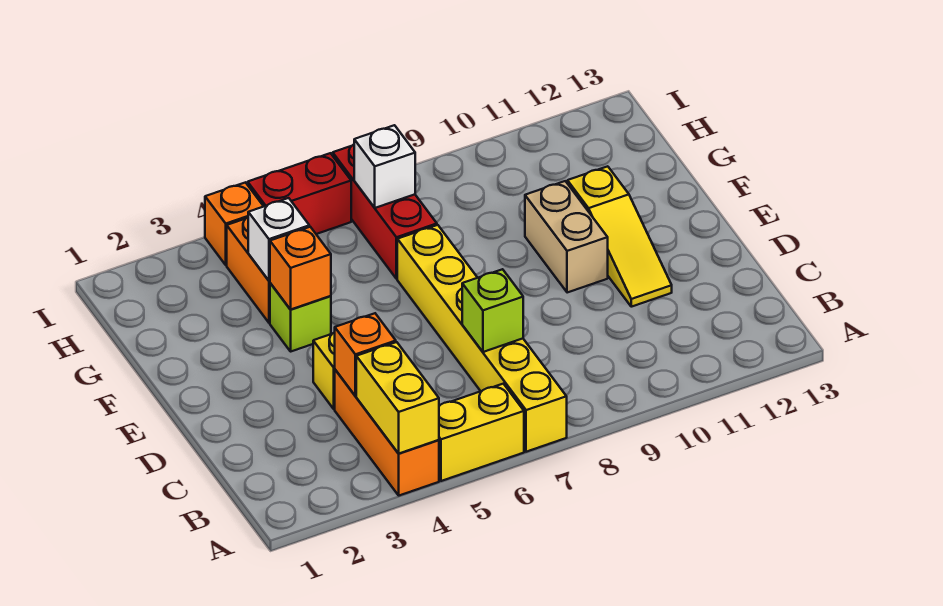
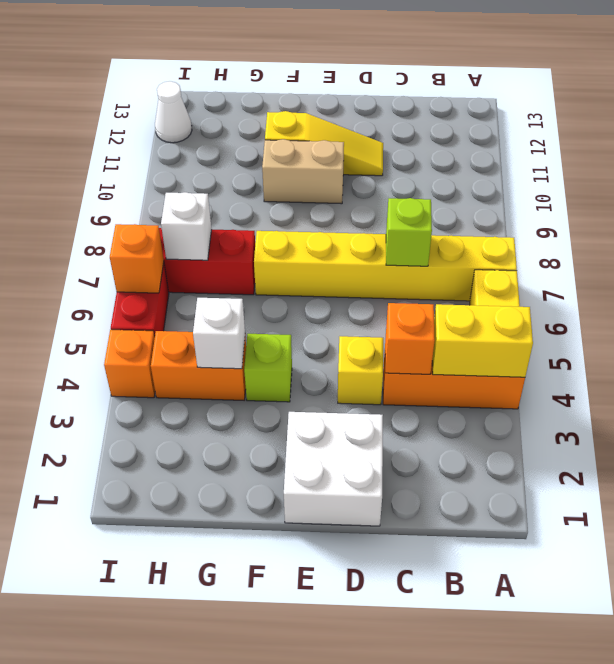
none -> white 2x2 brick [284,412,383,526]
orange 1x1 brick [270,227,331,310] -> orange 1x1 brick moved to [110,224,164,293]
none -> white 1x1 cone [155,81,192,143]

